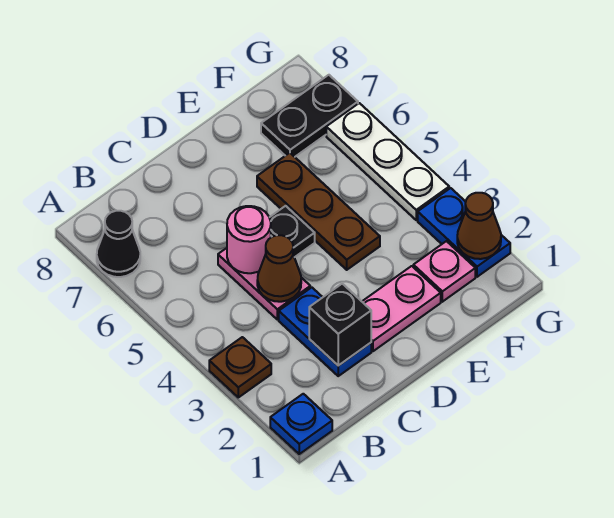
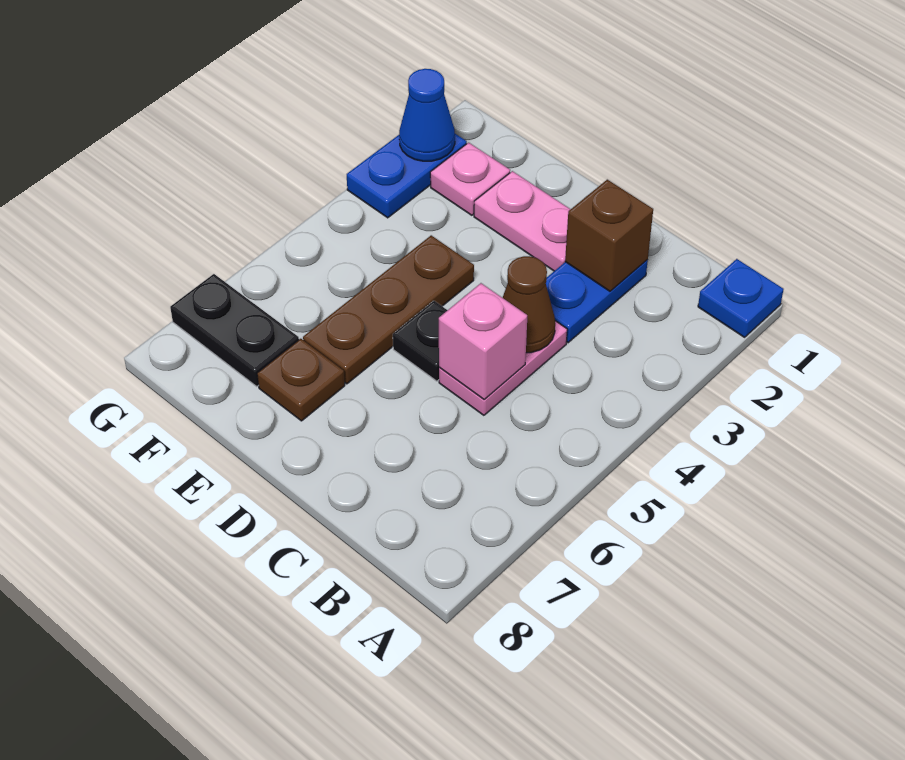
brown 1x1 plate [209,337,271,397] -> brown 1x1 plate moved to [257,339,345,421]
black 1x1 cone [97,211,140,277] -> none
black 1x1 brick [309,284,371,366] -> brown 1x1 brick [565,180,653,291]
pink 1x1 round brick [227,206,271,273] -> pink 1x1 brick [439,283,527,400]
brown 1x1 cone [457,193,501,259] -> blue 1x1 cone [399,69,455,161]
white 1x3 plate [326,103,449,220] -> none

